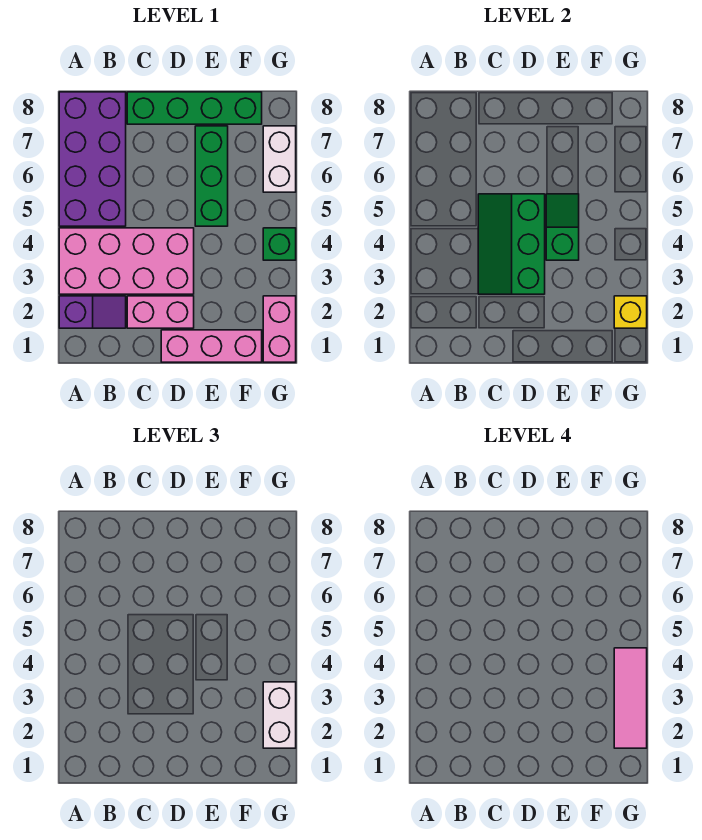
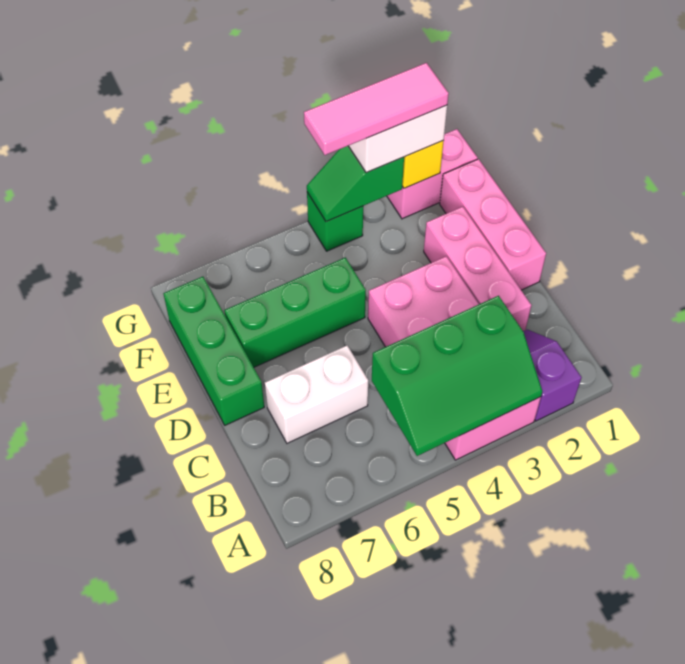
purple 2x4 brick [59,92,126,226] -> none
pink 1x2 brick [127,296,194,328] -> pink 1x3 brick [424,207,531,331]
green 2x3 slope [478,194,545,294] -> green 2x3 slope moved to [372,296,542,456]
green 1x4 brick [127,92,262,124] -> green 1x3 brick [163,277,264,425]
green 1x2 slope [546,194,579,260] -> green 1x2 slope moved to [307,146,404,222]
white 1x2 brick [263,126,296,192] -> white 1x2 brick moved to [265,346,368,443]

